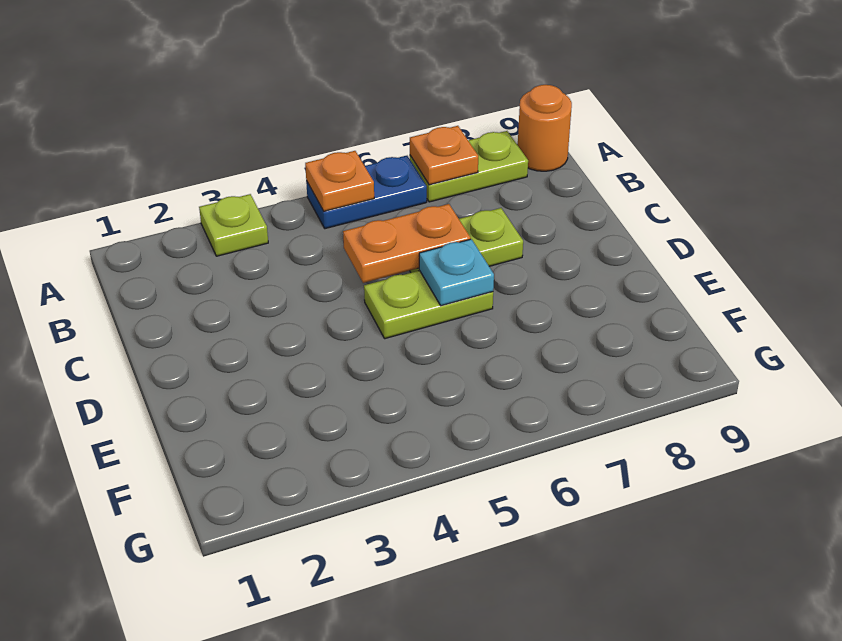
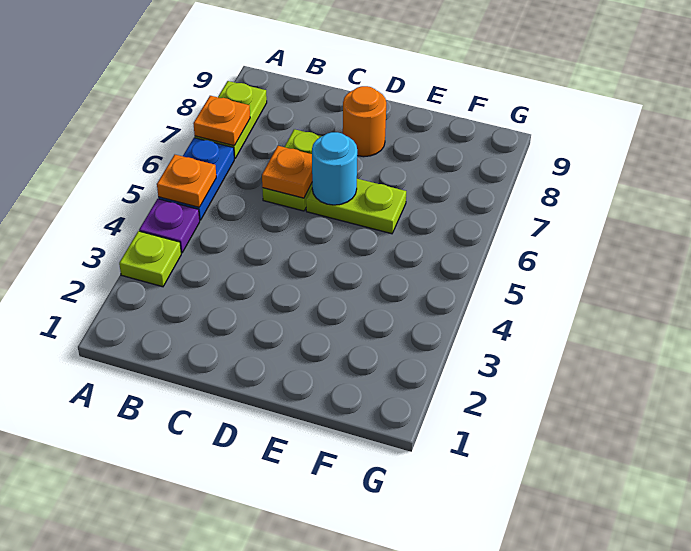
none -> purple 1x1 plate [139,199,200,253]
orange 1x1 round brick [518,85,572,171] -> orange 1x1 round brick moved to [343,86,386,157]
orange 1x2 plate [343,204,471,283] -> orange 1x1 plate [262,146,312,198]
lime 1x2 plate [364,271,493,339] -> lime 1x2 plate turned to [306,179,406,234]
cyan 1x1 plate [419,239,494,306] -> cyan 1x1 round brick [312,132,357,205]

